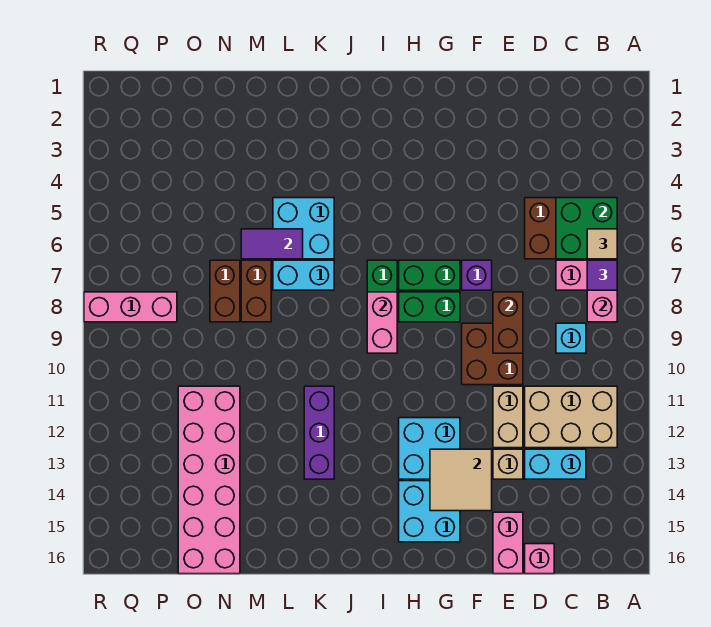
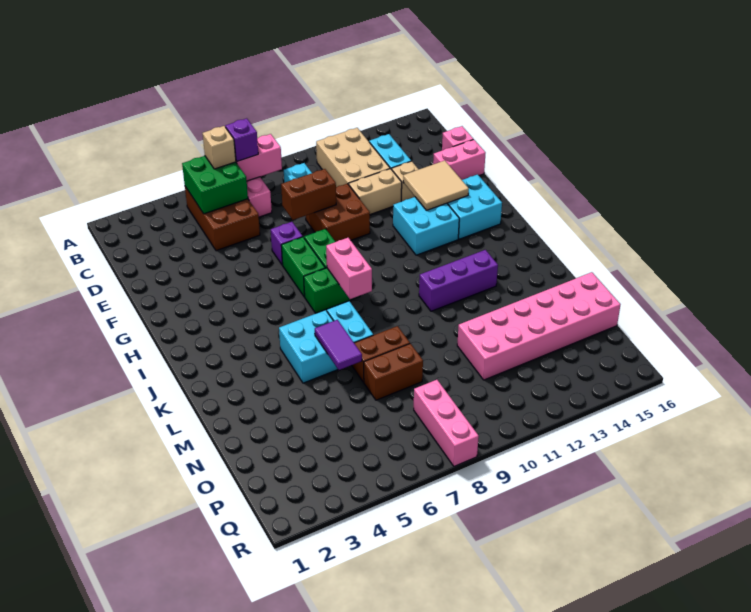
tan 1x1 tile [587,229,617,259] -> tan 1x1 brick [203,126,236,169]
purple 1x1 tile [587,260,617,290] -> purple 1x1 brick [225,118,258,161]
pink 1x2 brick [367,292,397,353] -> pink 1x2 brick turned to [326,238,372,299]

